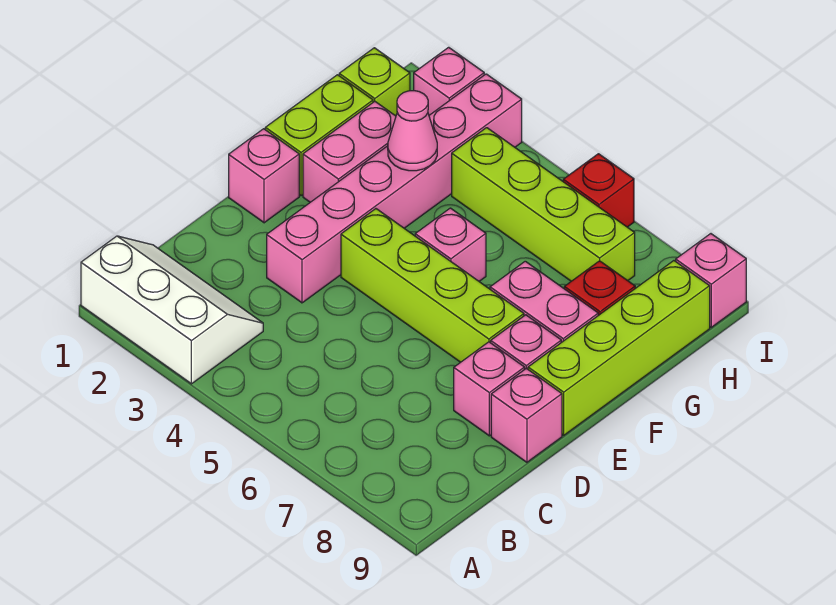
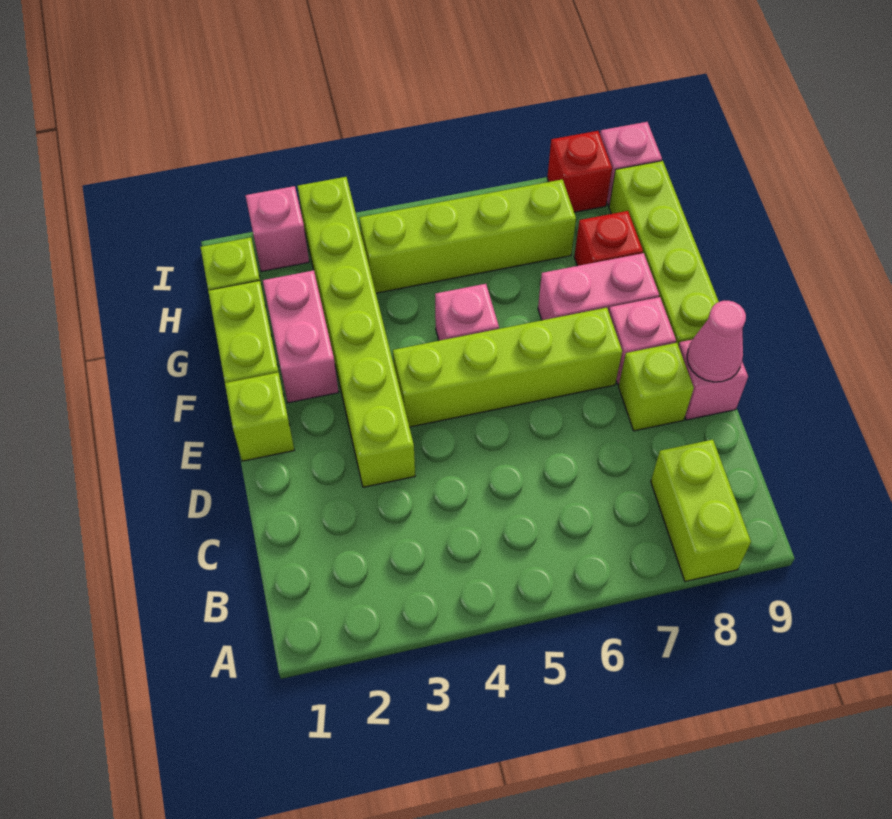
white 2x3 slope [81,236,263,384] -> none
none -> lime 1x2 brick [651,440,751,581]
pink 1x6 brick [267,74,522,303] -> lime 1x6 brick [298,177,415,487]
pink 1x1 brick [454,342,525,436] -> lime 1x1 brick [618,343,694,431]
pink 1x1 brick [229,129,299,223] -> lime 1x1 brick [225,372,294,461]
pink 1x1 cone [388,91,437,171] -> pink 1x1 cone moved to [687,301,746,382]
red 1x1 brick [563,154,634,227] -> red 1x1 brick moved to [547,131,612,212]

